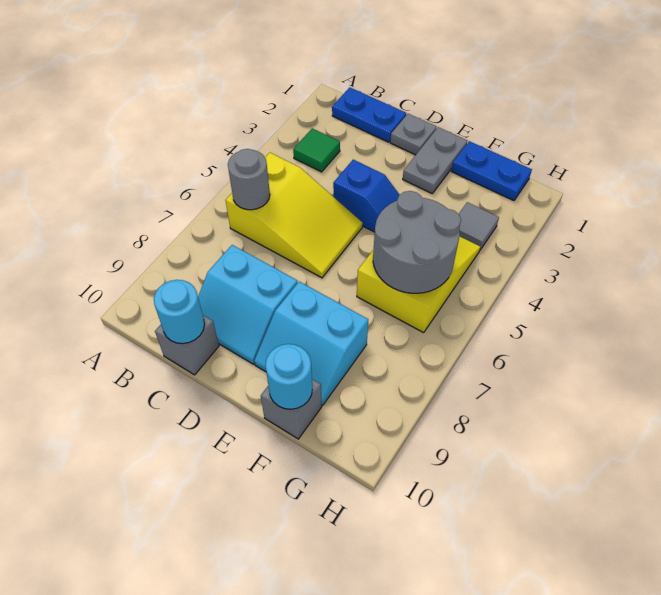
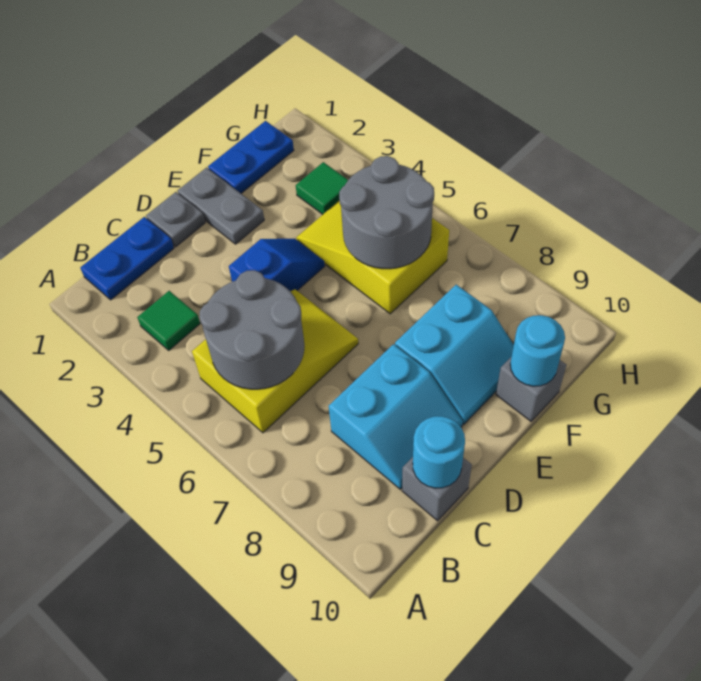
grey 1x1 round brick [228,149,270,210] -> grey 2x2 round brick [199,270,305,389]
grey 1x1 tile [459,202,499,250] -> green 1x1 tile [296,162,348,214]

